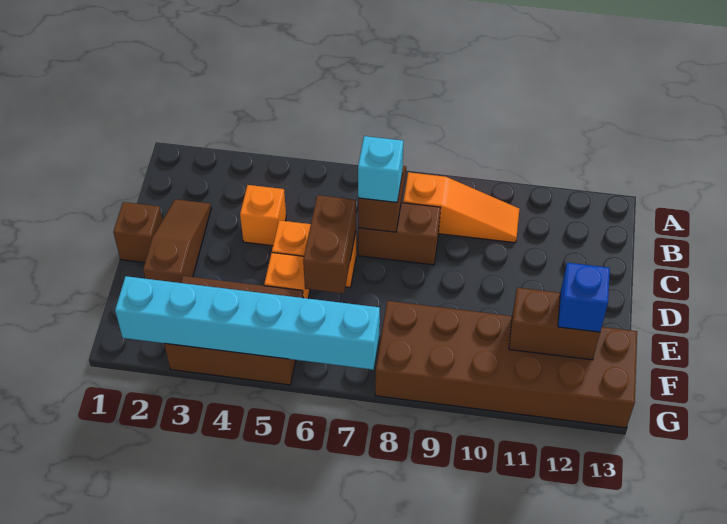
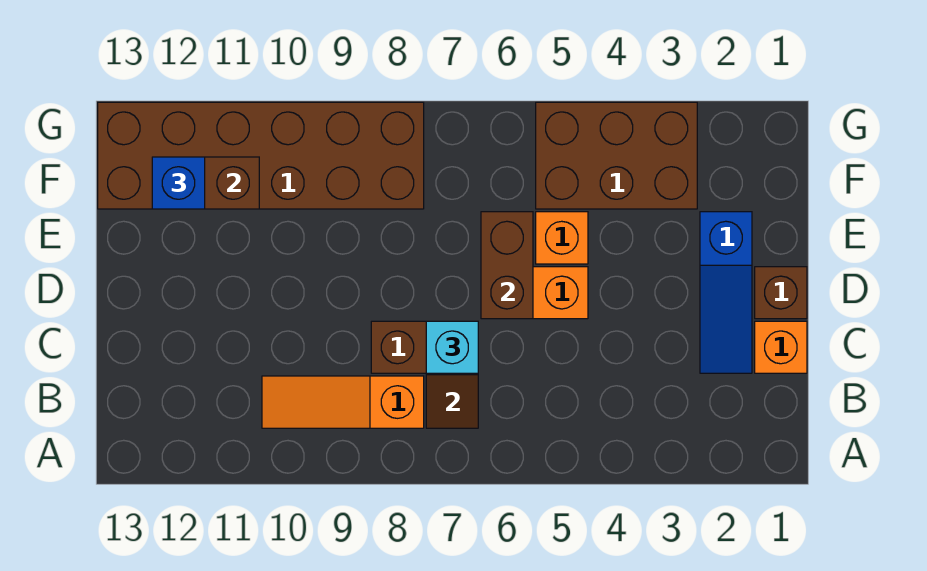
brown 1x3 slope [143,199,211,283] -> blue 1x3 slope [700,212,752,373]
orange 1x1 brick [240,185,286,246] -> orange 1x1 brick moved to [755,321,807,373]
cyan 1x6 brick [115,276,380,370] -> none

